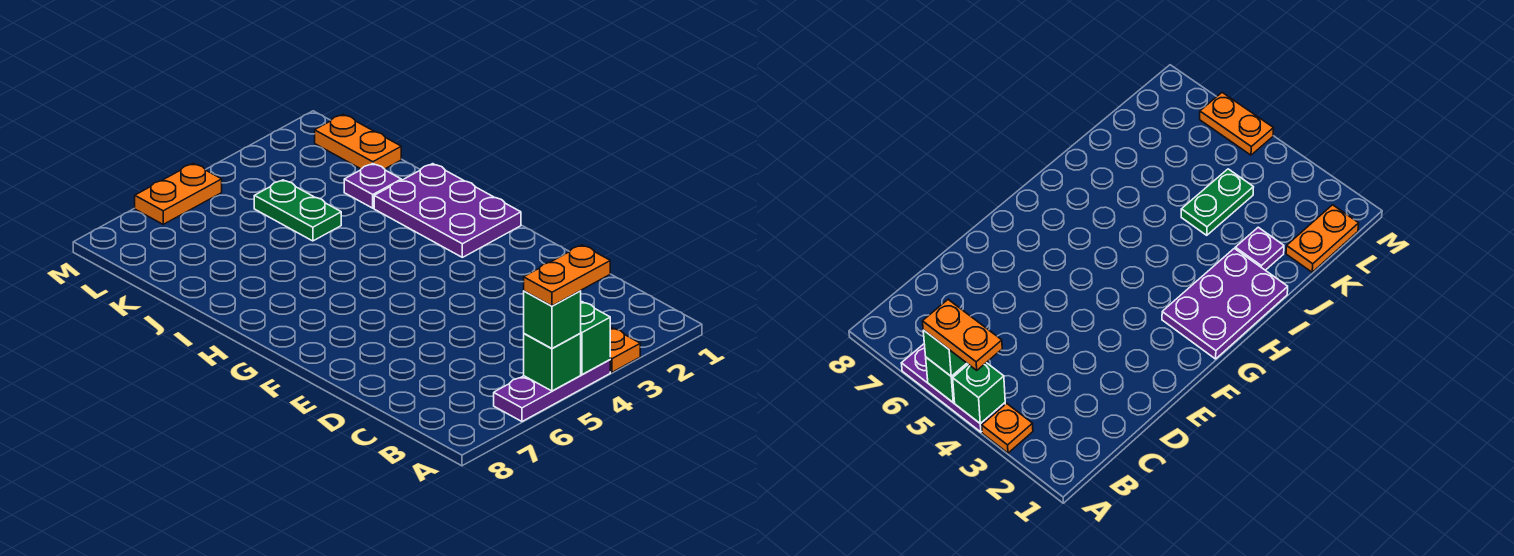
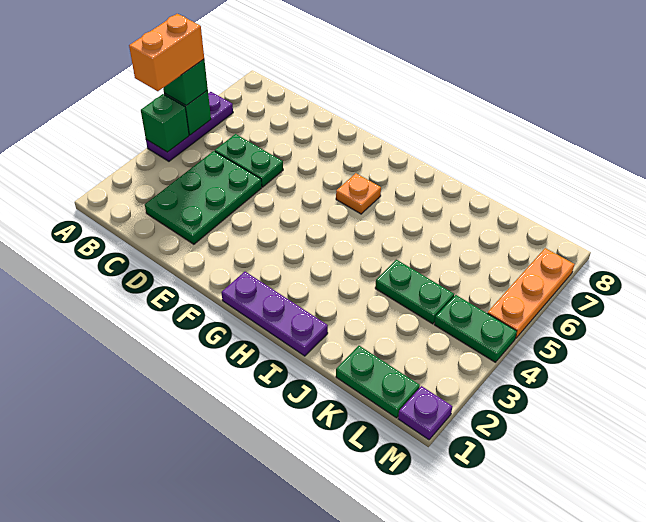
orange 1x1 plate [610,328,640,372] -> orange 1x1 plate moved to [336,173,381,214]
orange 1x2 plate [524,245,610,306] -> orange 1x2 brick [129,14,204,91]
none -> green 2x3 plate [145,151,262,244]
none -> green 1x2 plate [215,134,283,187]
purple 2x3 plate [374,164,521,257] -> purple 1x3 plate [221,272,328,356]
purple 1x1 plate [344,164,401,208] -> purple 1x1 plate moved to [398,386,452,440]
orange 1x2 plate [315,114,401,169] -> green 1x2 plate [336,346,420,418]
none -> green 1x2 plate [434,295,517,362]
orange 1x2 plate [135,163,222,224] -> orange 1x3 plate [487,248,574,338]

